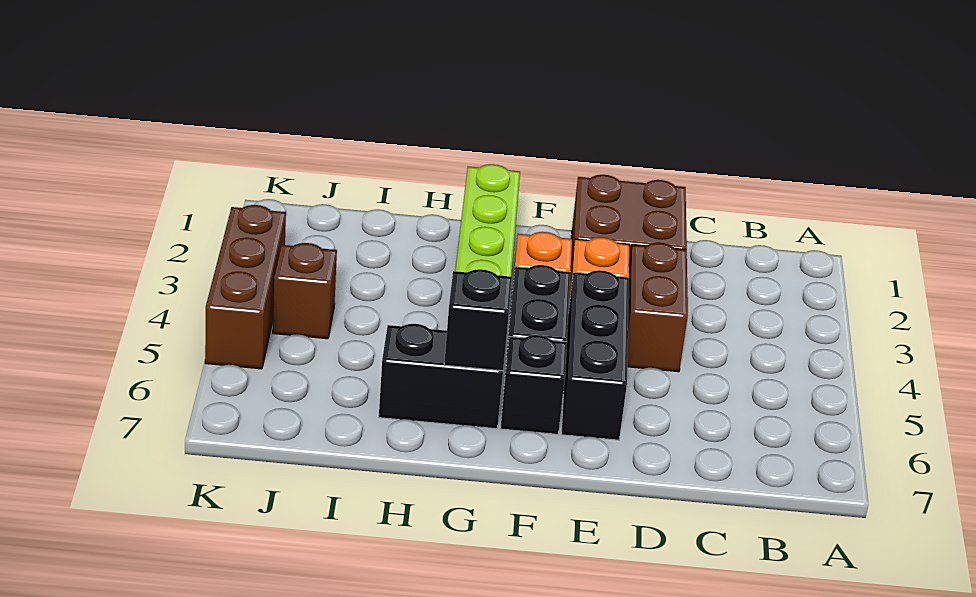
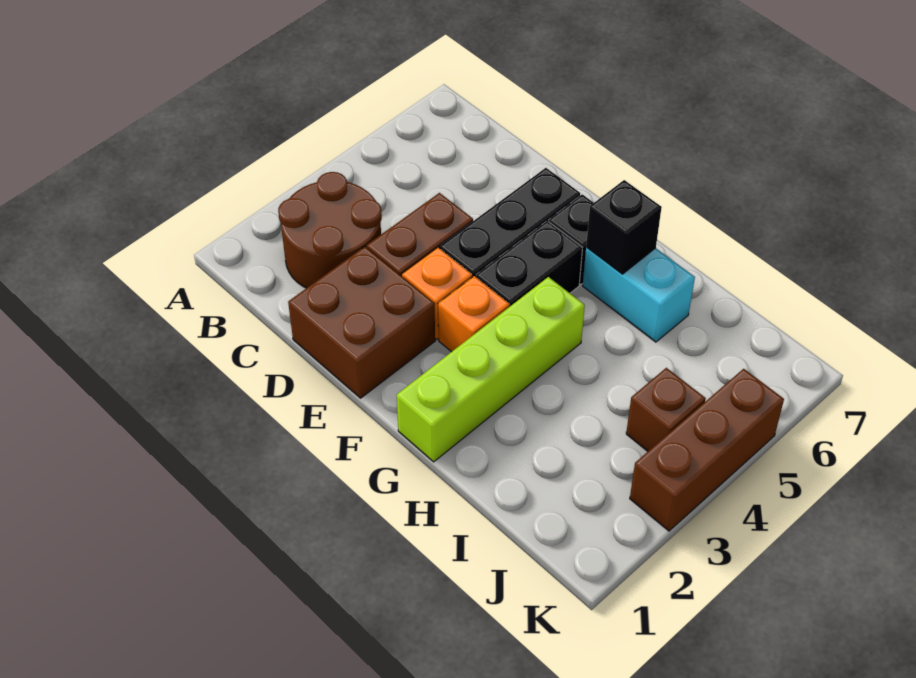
none -> brown 2x2 round brick [278,172,382,288]
black 1x2 brick [379,324,503,429] -> cyan 1x2 brick [583,247,695,342]

